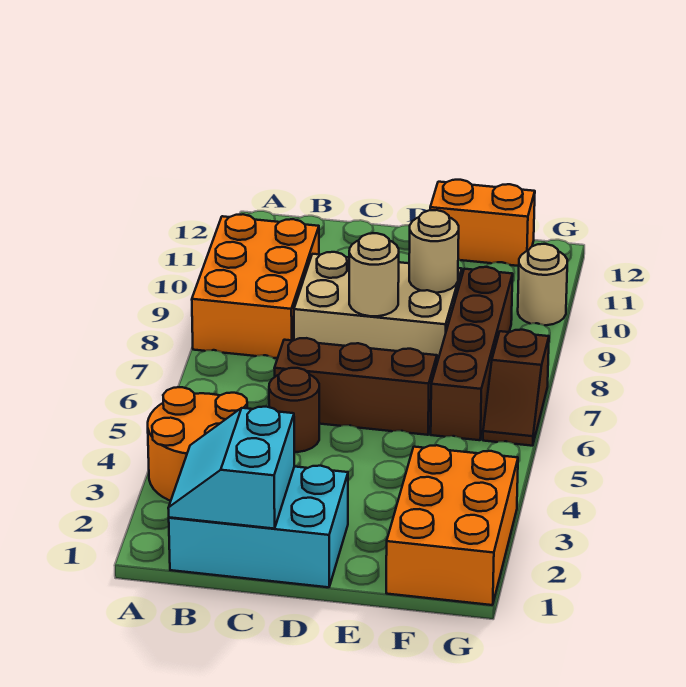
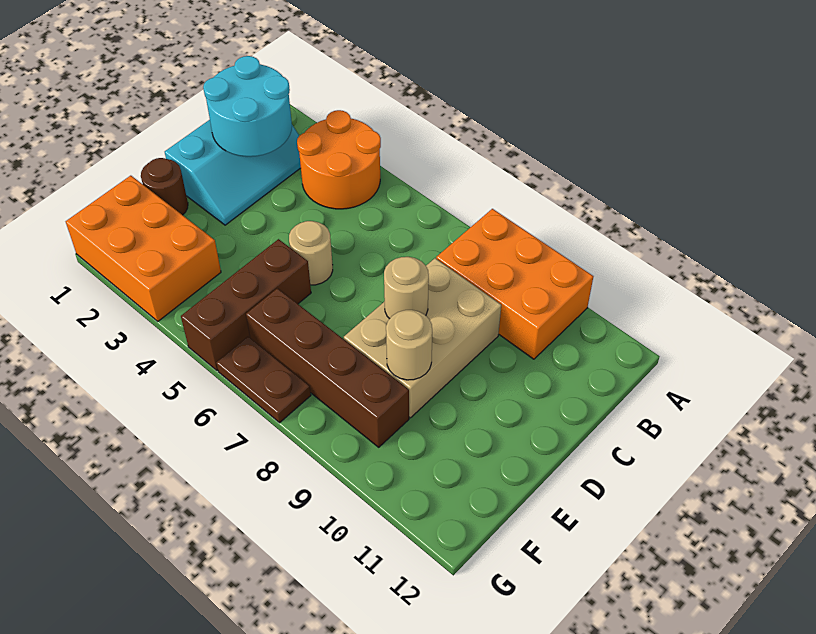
cyan 2x3 brick [169,466,348,587] -> cyan 2x3 slope [165,120,301,225]
cyan 2x2 slope [168,407,294,529] -> cyan 2x2 round brick [203,56,292,157]
brown 1x1 round brick [269,368,319,452] -> brown 1x1 round brick moved to [141,158,188,215]
brown 1x3 brick [274,338,437,435] -> brown 1x3 brick moved to [181,239,311,371]
orange 1x2 brick [430,180,535,266] -> none
brown 1x2 slope [483,330,549,446] -> brown 1x2 plate [216,337,311,423]
tan 1x1 round brick [518,244,567,325] -> tan 1x1 round brick moved to [289,221,333,285]

